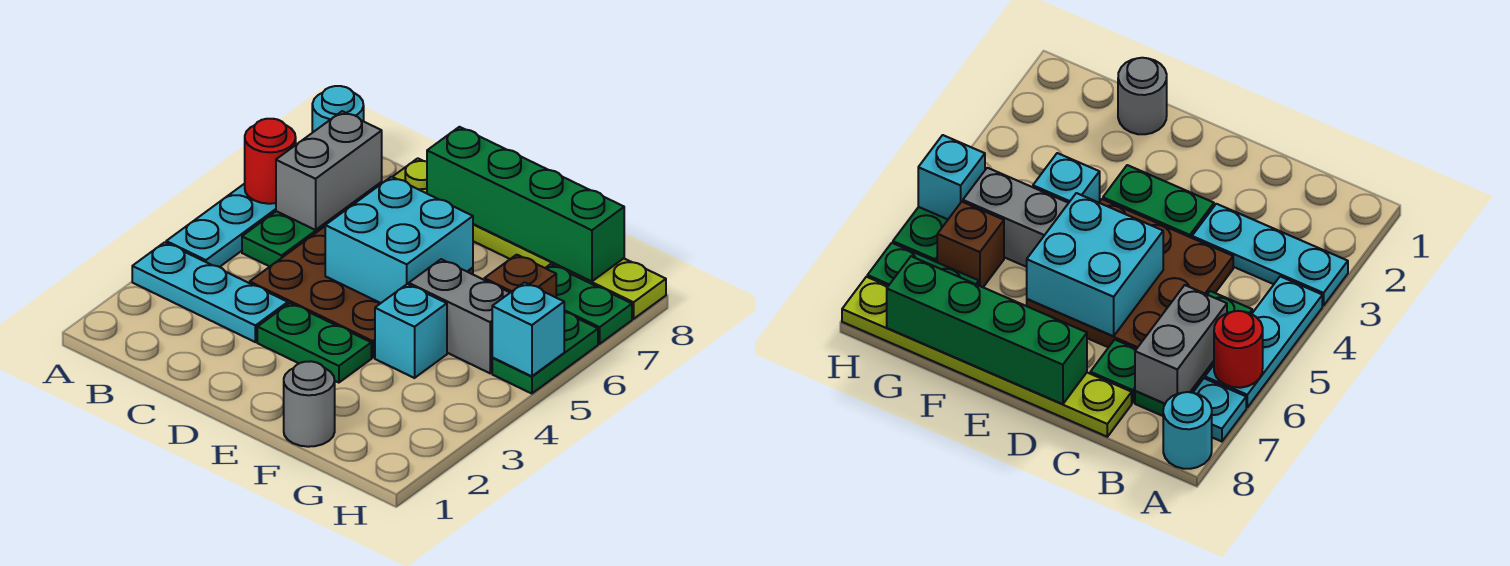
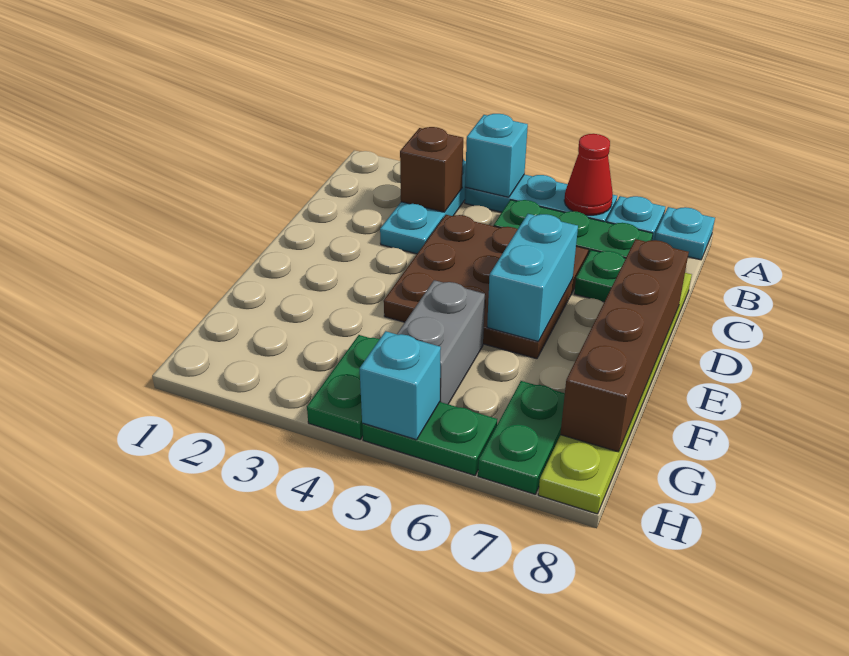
red 1x1 round brick [245,119,296,204] -> red 1x1 cone [564,134,613,215]
cyan 1x1 round brick [312,86,364,133] -> cyan 1x1 plate [655,207,715,260]
grey 1x2 brick [276,111,382,230] -> none
green 1x2 plate [257,303,371,383] -> green 1x2 plate moved to [307,335,380,439]
cyan 2x2 brick [325,177,473,303] -> cyan 1x2 brick [487,214,578,342]
green 1x4 brick [427,127,624,281] -> brown 1x4 brick [560,239,689,452]
grey 1x1 round brick [284,361,335,447] -> none
cyan 1x1 brick [375,284,447,378] -> cyan 1x1 brick moved to [465,114,528,197]
brown 1x1 brick [484,255,556,297] -> brown 1x1 brick moved to [400,127,463,212]

